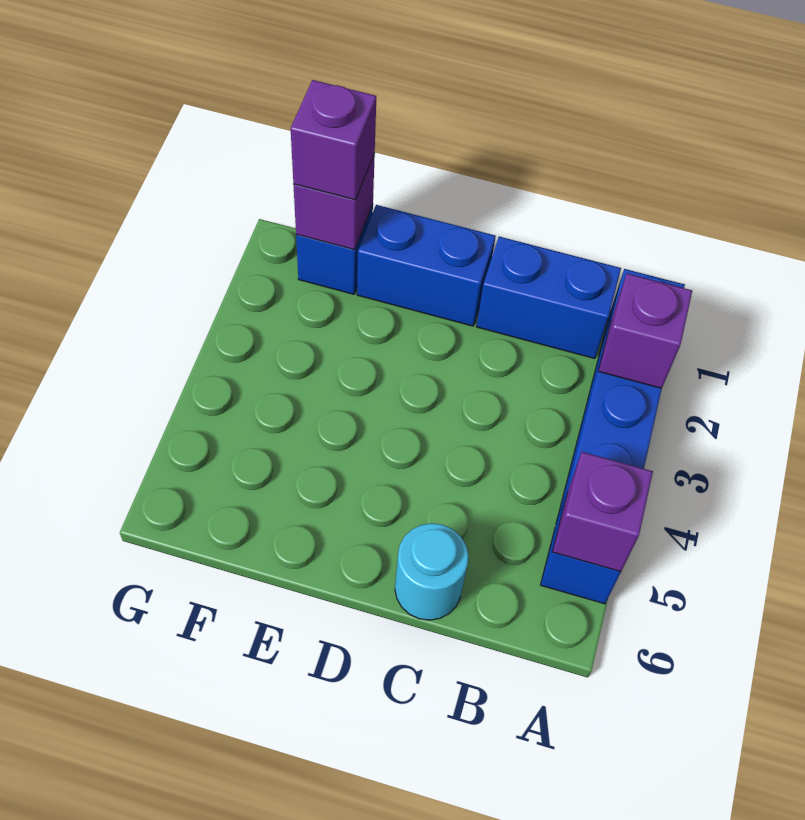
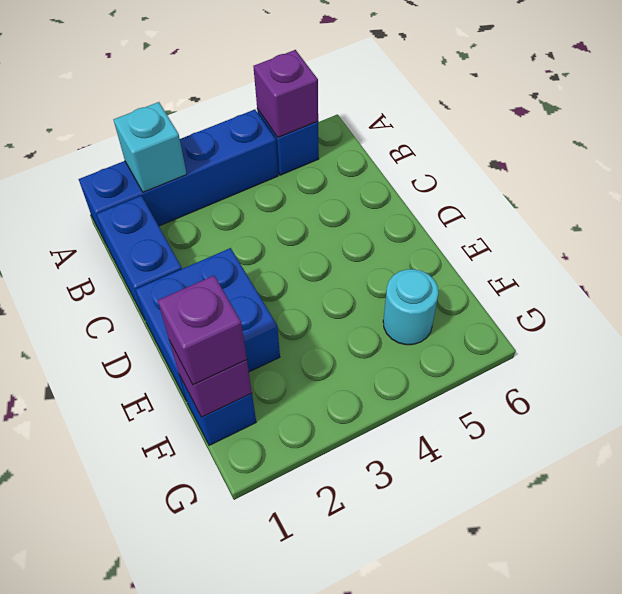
purple 1x1 brick [598,274,692,388] -> cyan 1x1 brick [114,102,187,192]
cyan 1x1 round brick [395,523,469,620] -> cyan 1x1 round brick moved to [383,269,439,345]
blue 1x2 brick [357,205,496,326] -> blue 2x2 brick [135,248,280,401]

